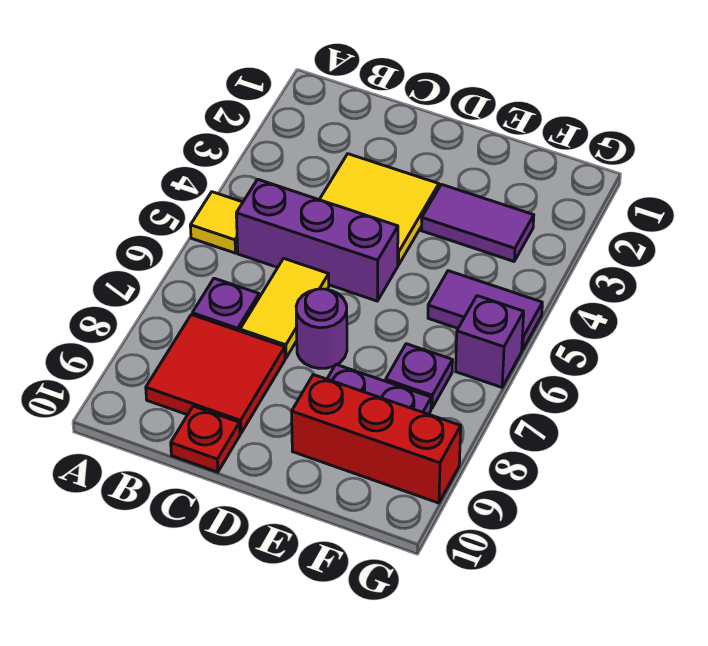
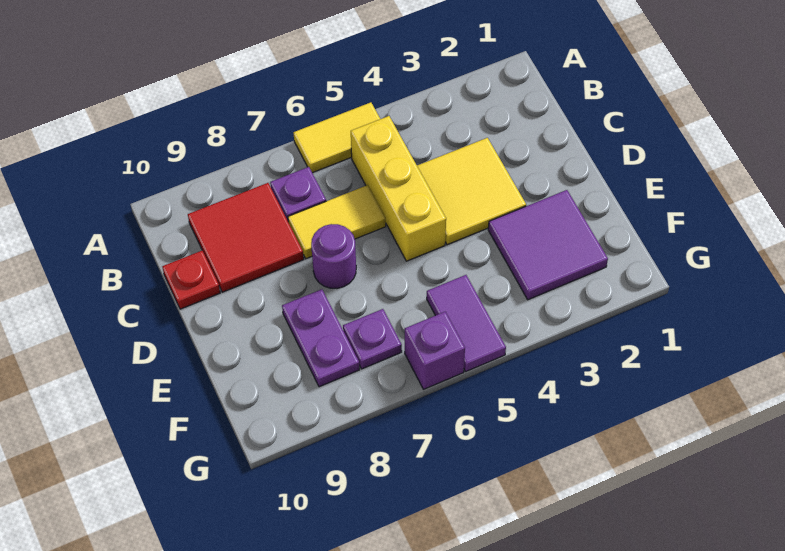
yellow 1x1 tile [190,192,243,253] -> yellow 1x2 tile [294,102,380,173]
purple 1x3 brick [236,179,398,301] -> yellow 1x3 brick [351,116,446,261]
purple 1x2 tile [421,184,534,261] -> purple 2x2 tile [488,190,608,300]
red 1x3 brick [292,375,461,503] -> none

